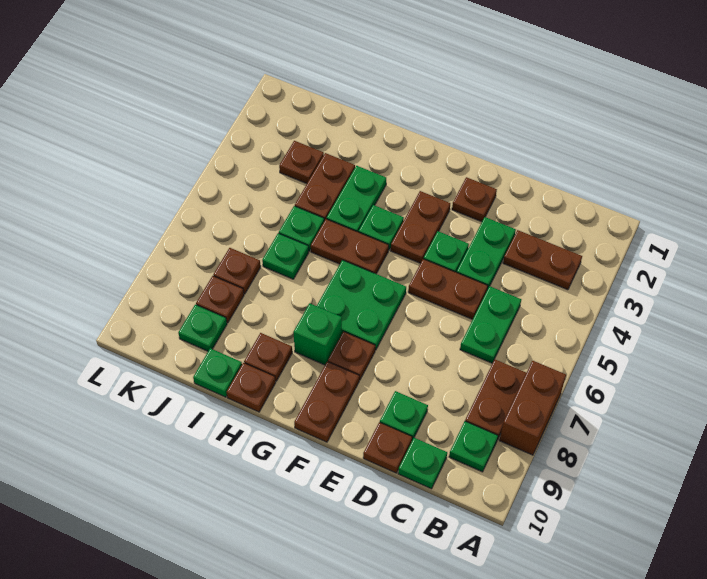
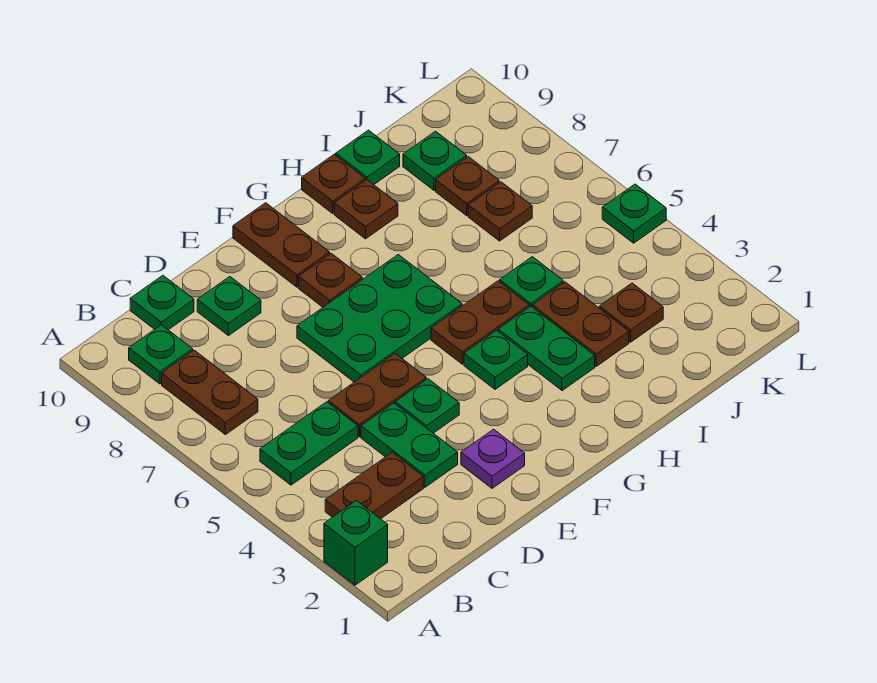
brown 1x2 brick [499,361,566,455] -> none
green 1x2 plate [460,286,521,363] -> green 1x2 plate turned to [260,402,358,485]
brown 1x1 plate [363,422,412,473] -> none
brown 1x1 plate [452,177,497,222] -> purple 1x1 plate [461,429,525,488]
brown 1x2 plate [391,191,450,263] -> none
green 2x2 plate [317,260,406,350] -> green 2x3 plate [297,255,462,382]
green 1x1 brick [293,303,342,365] -> green 1x1 brick moved to [324,501,388,585]
green 1x1 plate [262,233,309,279] -> green 1x1 plate moved to [602,184,666,243]

